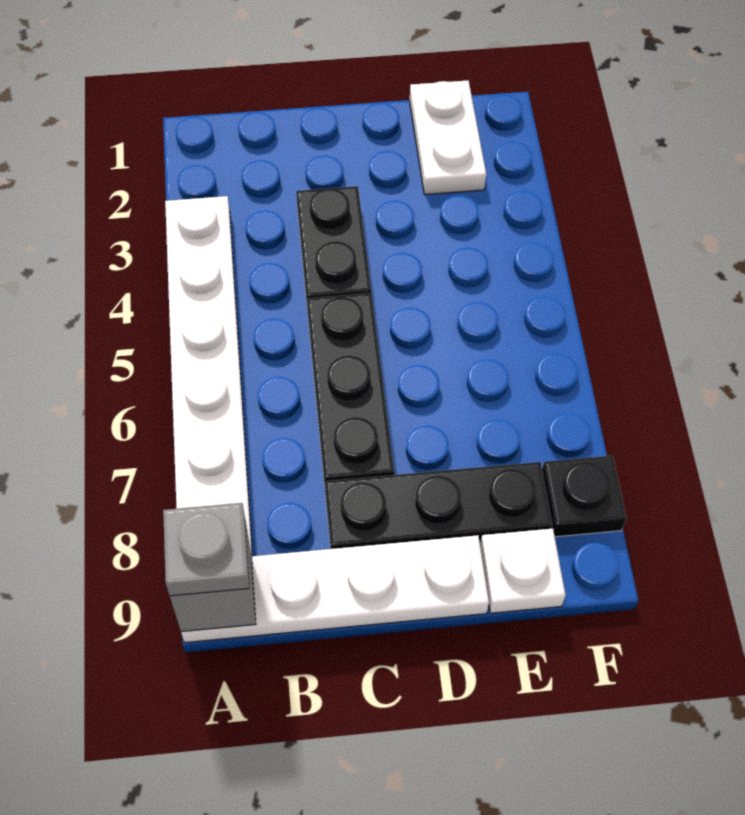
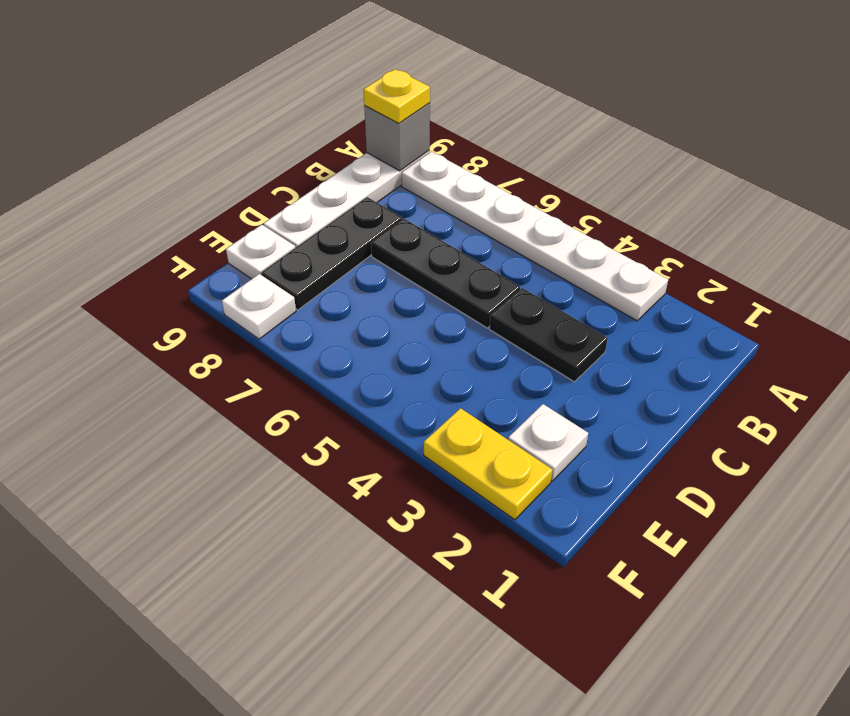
grey 1x1 plate [163,503,249,596] -> yellow 1x1 plate [364,69,430,123]
white 1x2 plate [410,80,486,195] -> white 1x1 plate [508,404,588,481]
none -> yellow 1x2 plate [424,408,552,520]
black 1x1 plate [542,456,626,537] -> white 1x1 plate [222,274,296,339]

